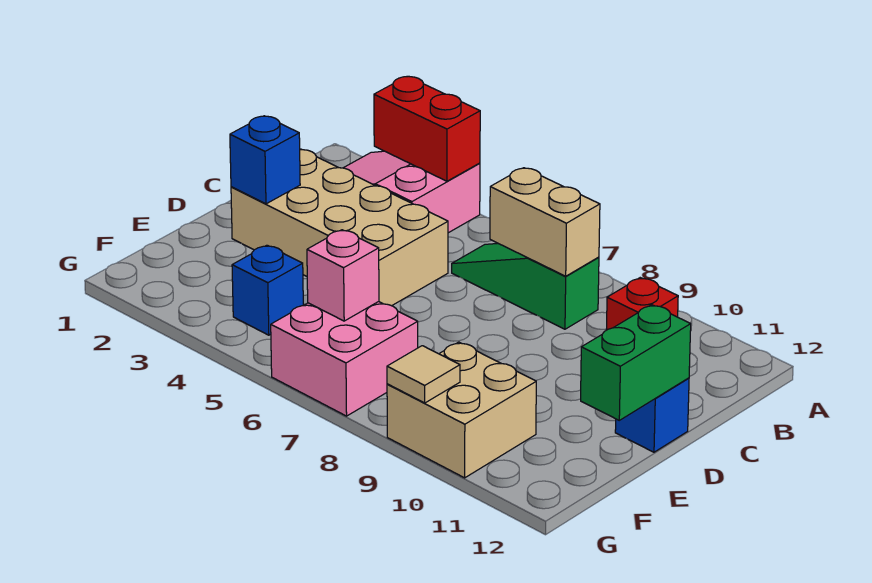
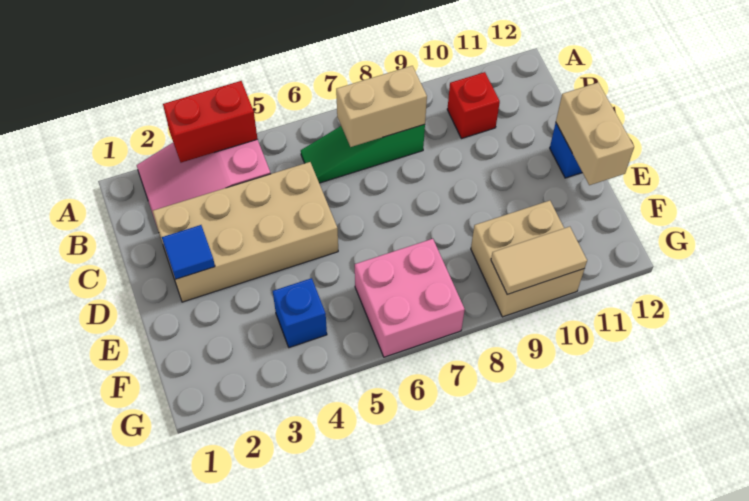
blue 1x1 brick [230,116,300,204] -> blue 1x1 tile [162,225,215,279]
green 1x2 brick [581,305,691,420] -> tan 1x2 brick [556,83,634,185]
pink 1x1 brick [307,230,379,321] -> none
tan 1x1 tile [387,346,460,403] -> tan 1x2 tile [491,227,587,294]

